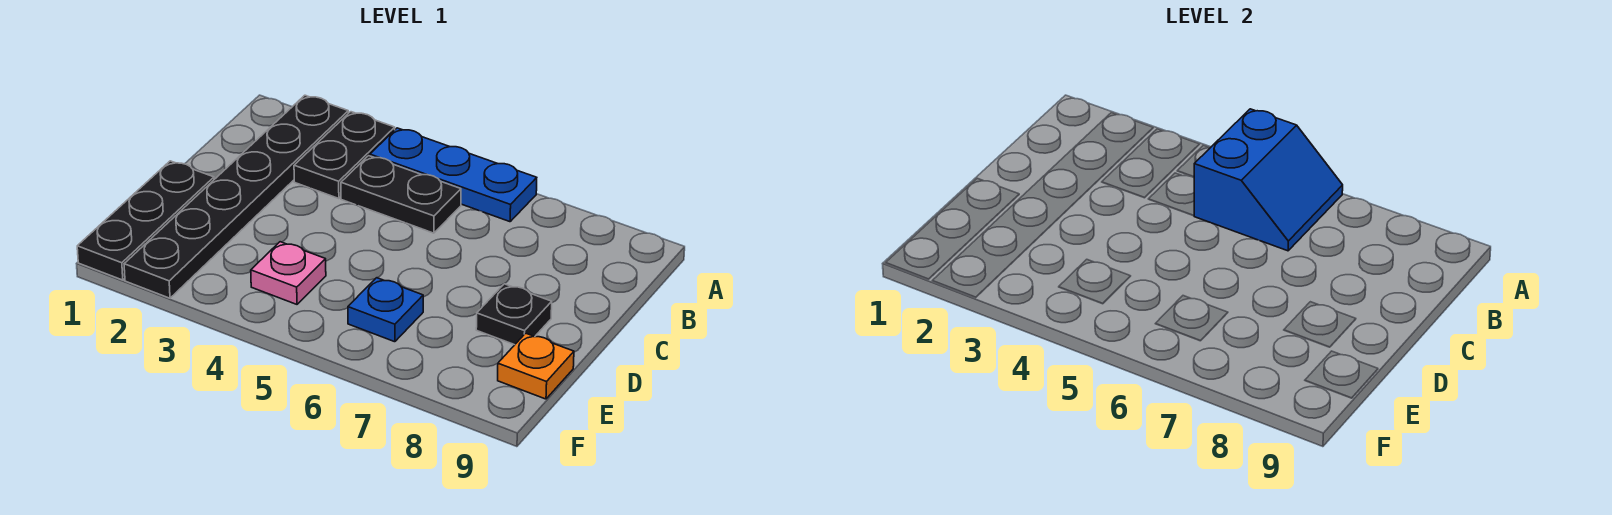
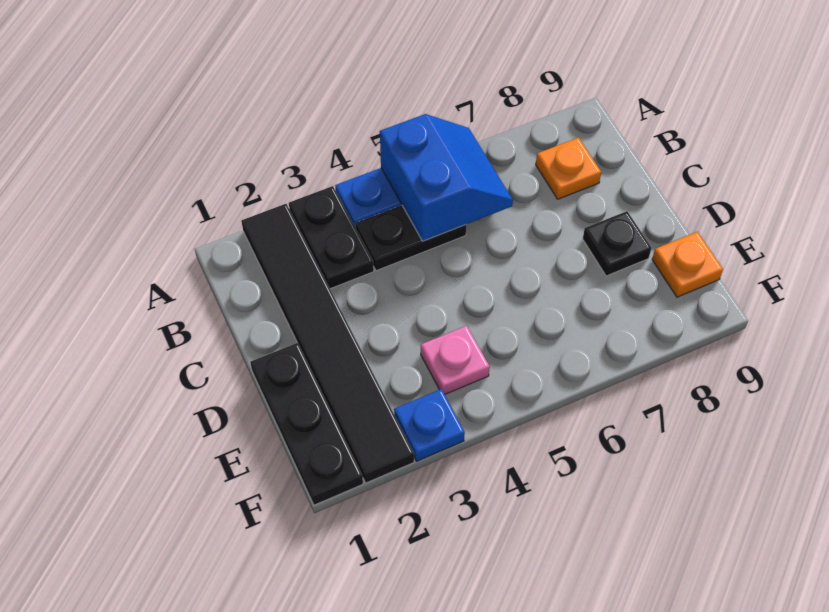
black 1x6 plate [124,95,348,298] -> black 1x6 tile [241,204,414,483]
none -> orange 1x1 plate [536,138,601,199]
blue 1x1 plate [348,278,423,342] -> blue 1x1 plate moved to [394,389,465,461]

